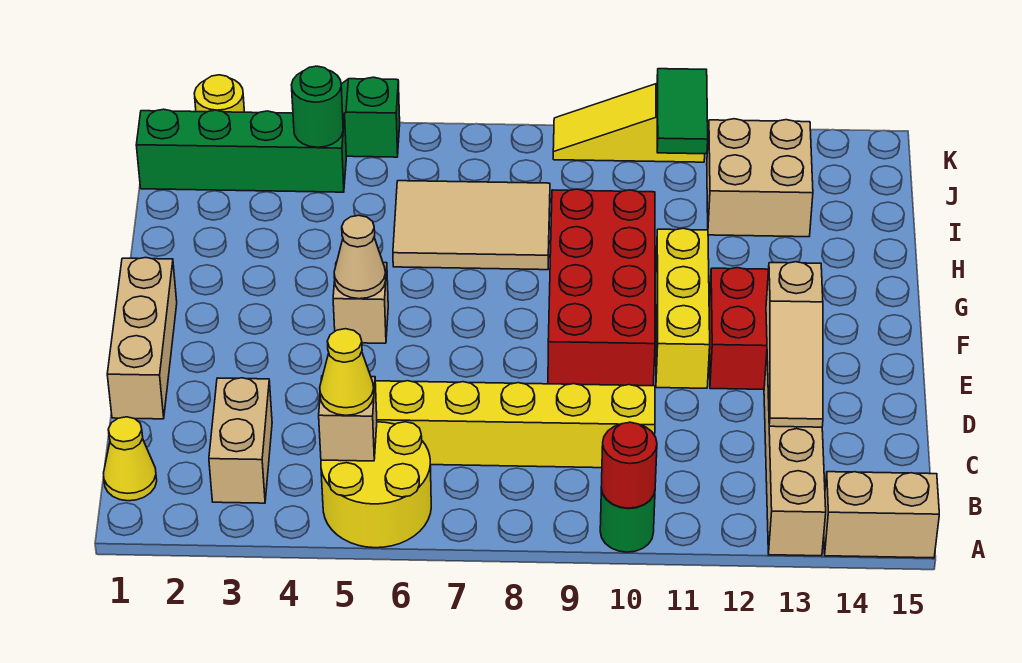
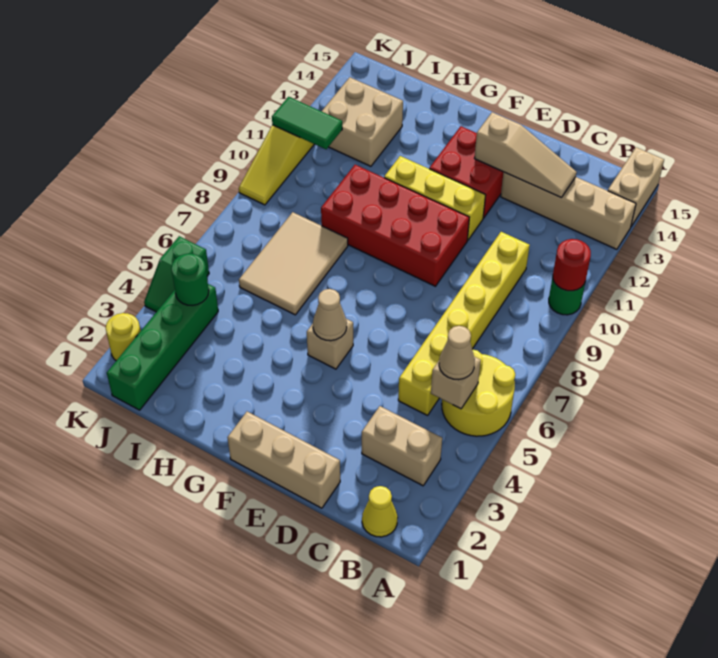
yellow 1x1 cone [320,329,374,415] -> tan 1x1 cone [439,326,475,380]

